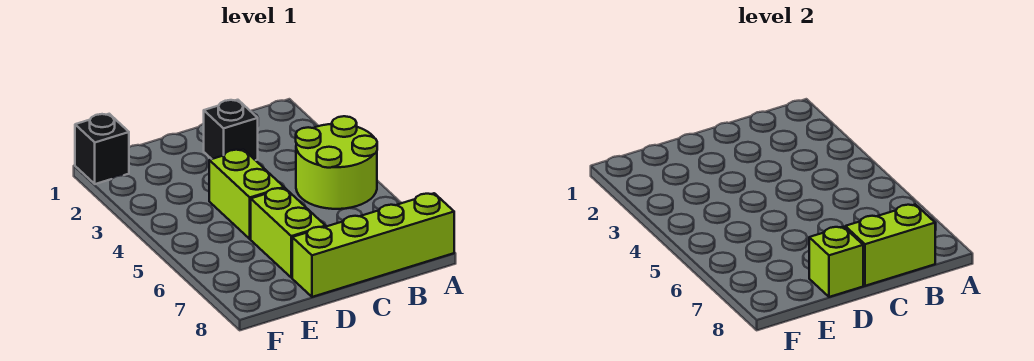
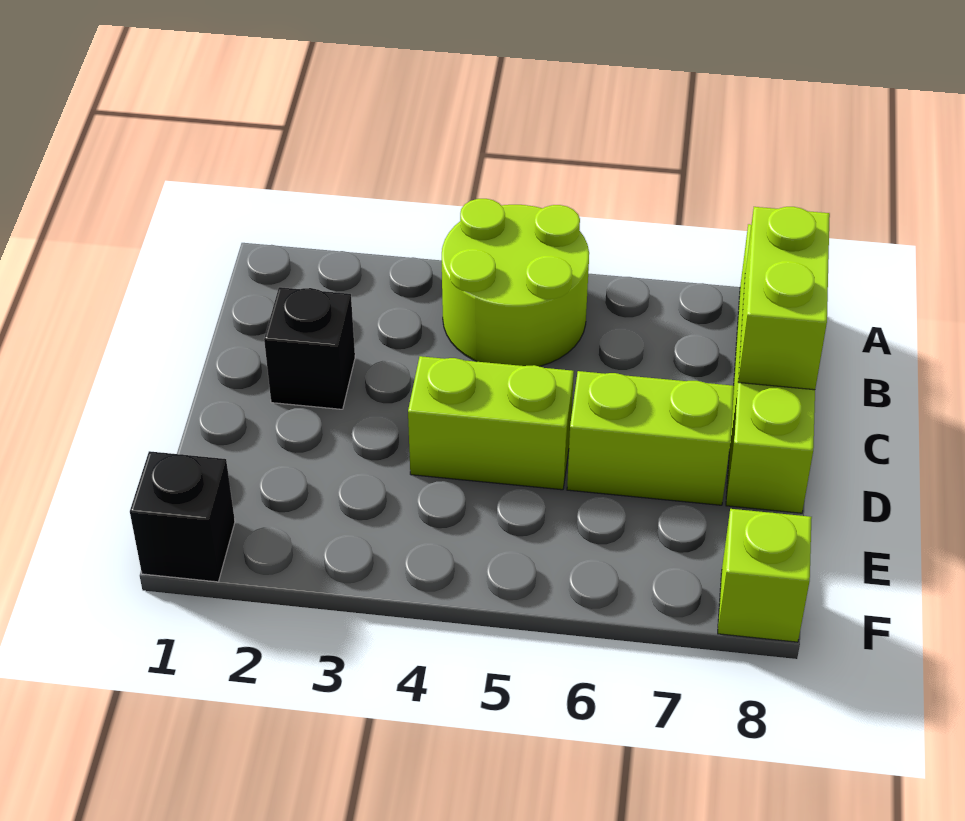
lime 1x1 brick [809,227,863,297] -> lime 1x1 brick moved to [718,509,812,642]

